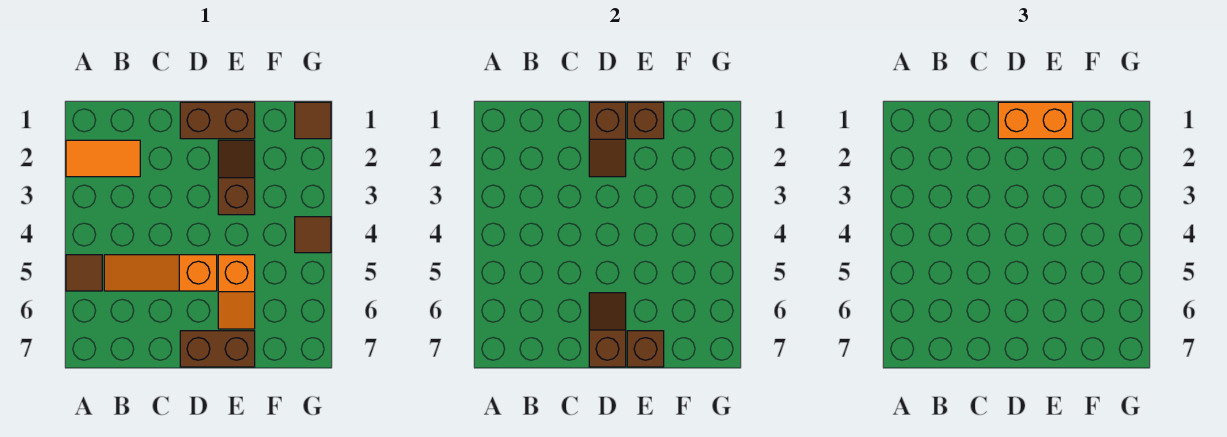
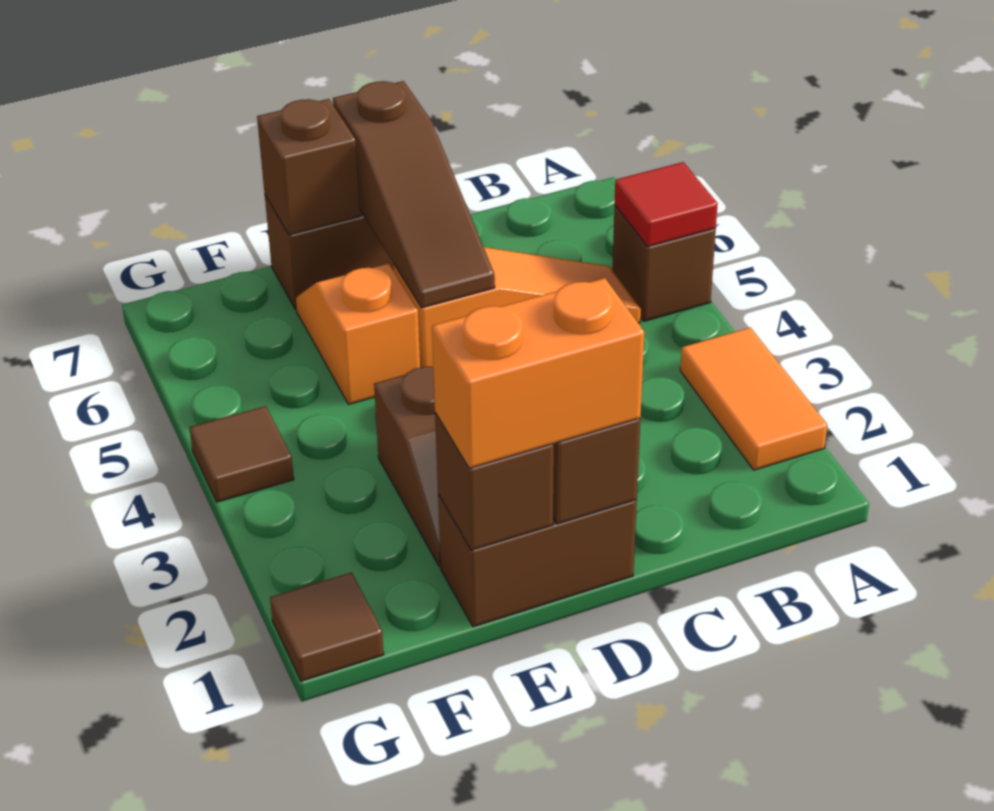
orange 1x2 tile [66,140,140,177] -> orange 1x2 tile turned to [680,328,827,470]
brown 1x1 tile [66,255,102,291] -> brown 1x1 brick [612,206,716,321]
none -> red 1x1 tile [615,162,718,247]
brown 1x2 slope [589,293,626,367] -> brown 1x3 slope [333,81,495,308]

